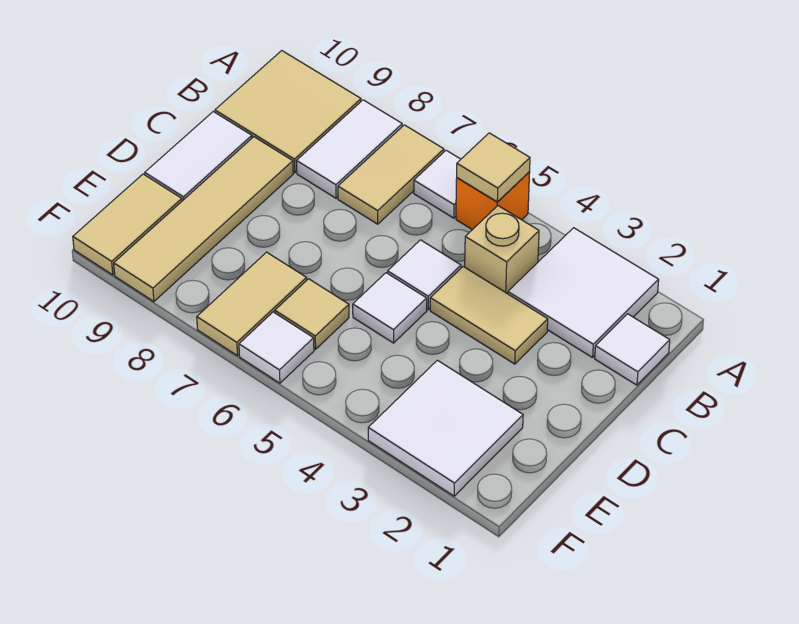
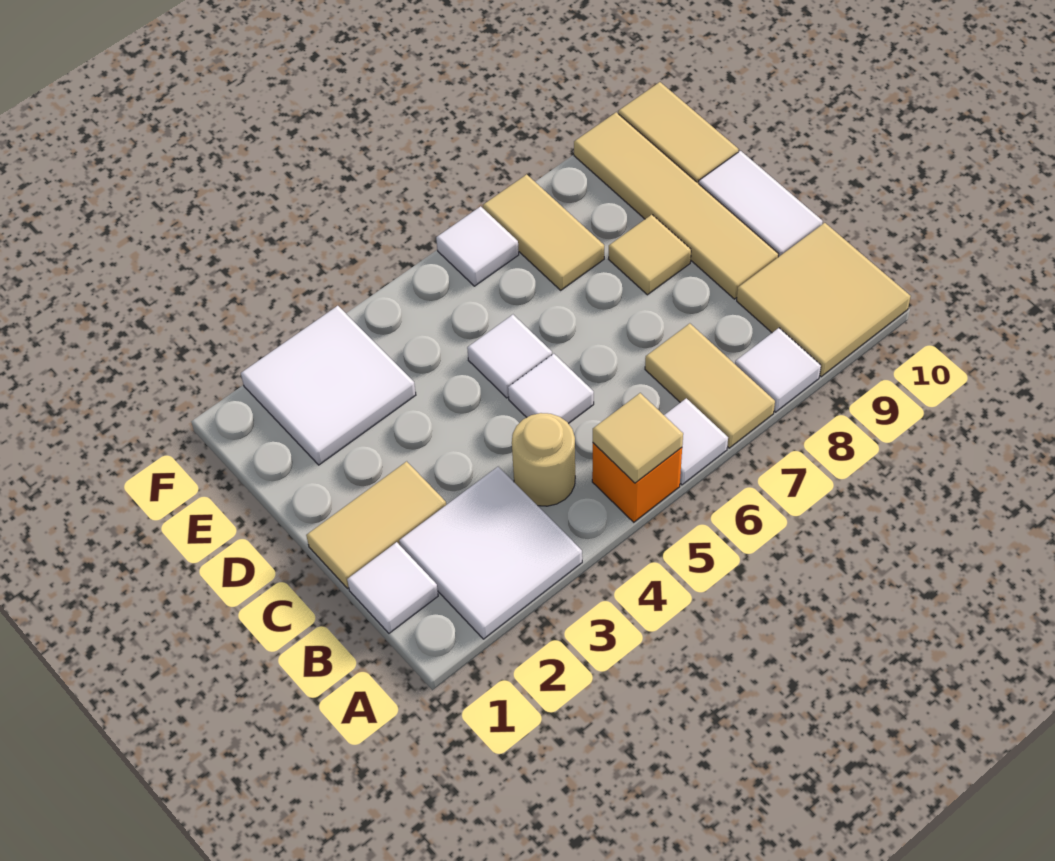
white 1x2 tile [297,100,402,198] -> white 1x1 tile [735,328,821,412]
tan 1x1 brick [465,206,539,294] -> tan 1x1 round brick [512,413,575,506]
tan 1x2 tile [430,267,548,364] -> tan 1x2 tile moved to [306,461,446,589]
tan 1x1 tile [275,279,349,349] -> tan 1x1 tile moved to [609,215,691,295]

